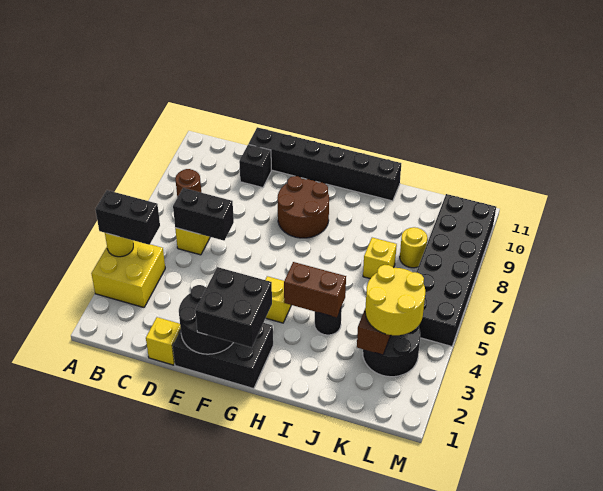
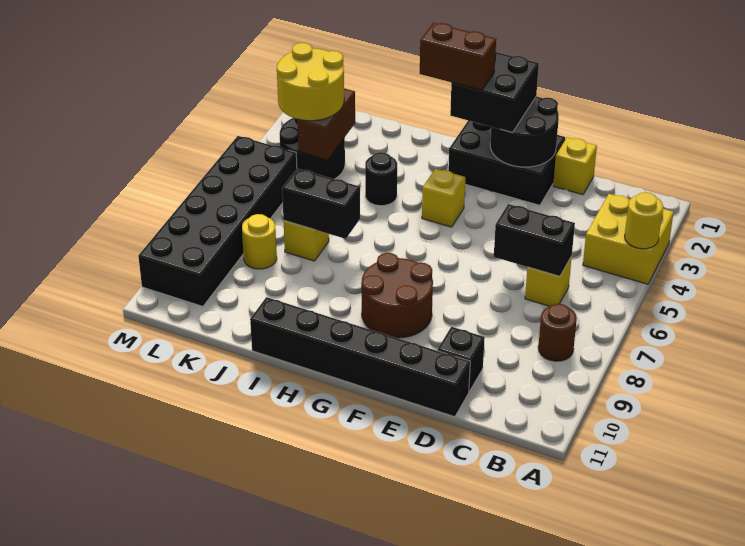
black 1x2 brick [95,190,160,245] -> black 1x2 brick moved to [282,168,360,239]
brown 1x2 brick [284,262,346,317] -> brown 1x2 brick moved to [420,23,496,90]

